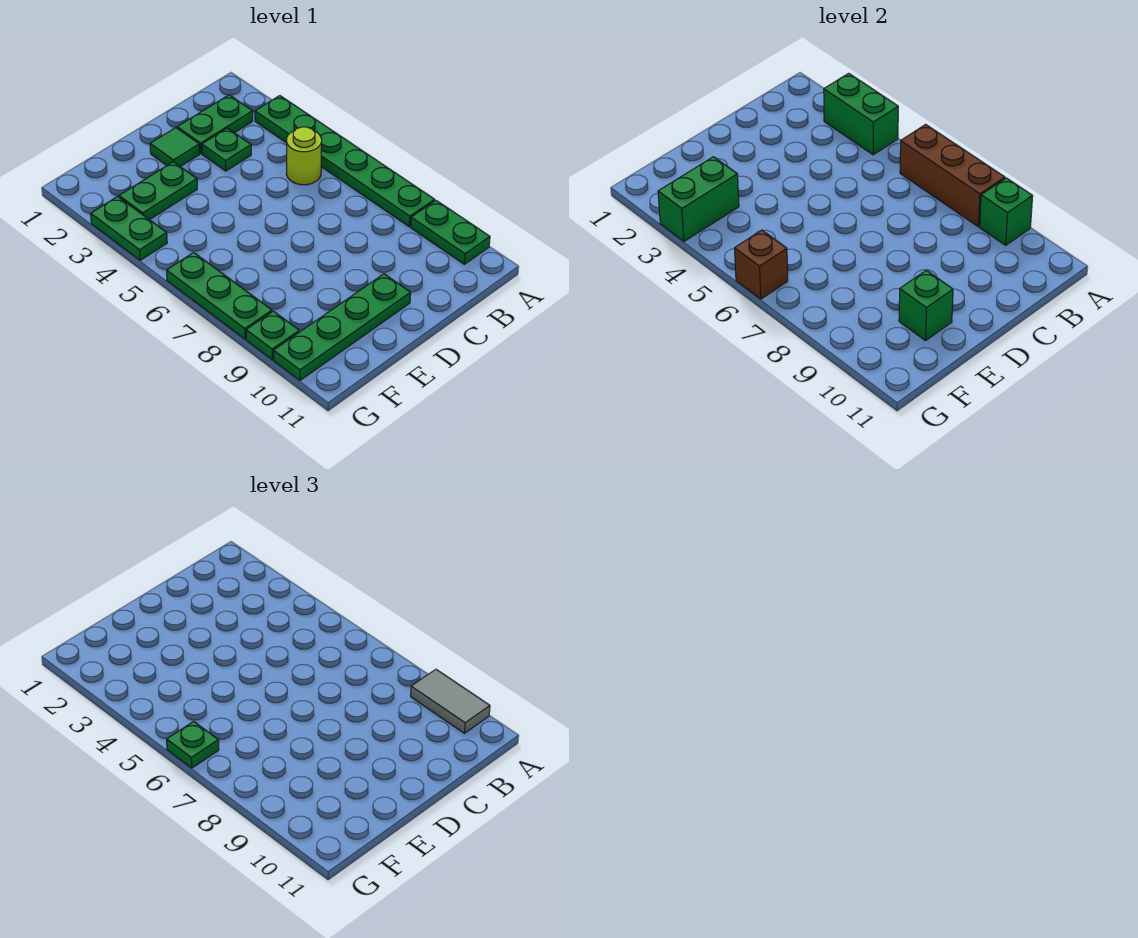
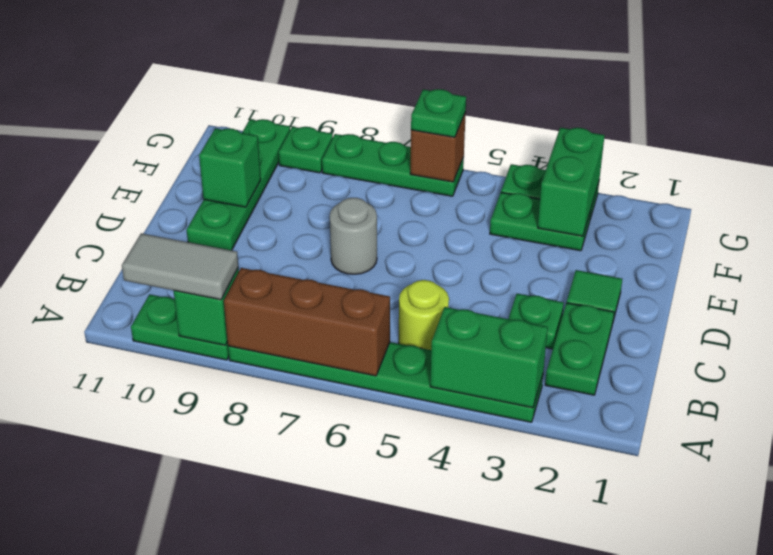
none -> grey 1x1 round brick [330,198,377,274]
green 1x2 plate [119,162,197,220] -> green 1x2 plate turned to [490,192,591,251]

